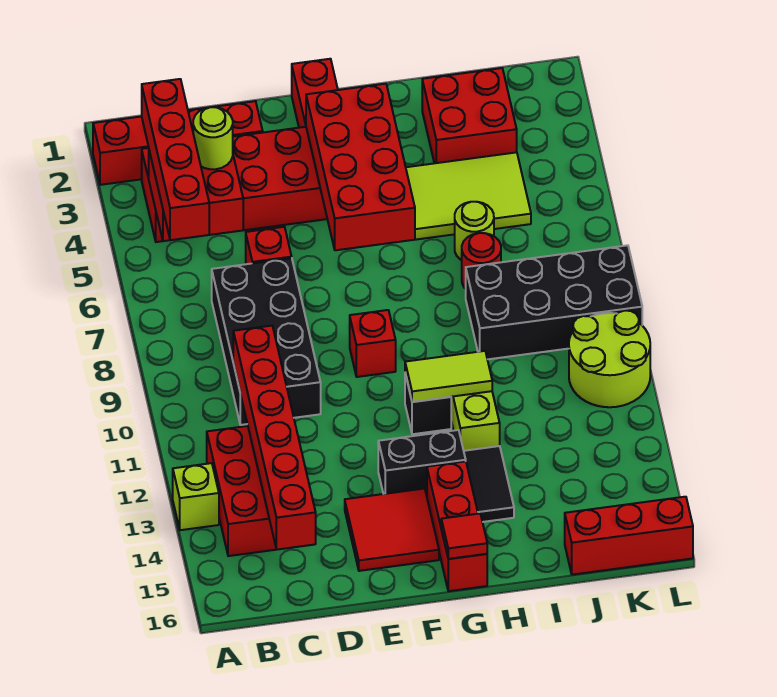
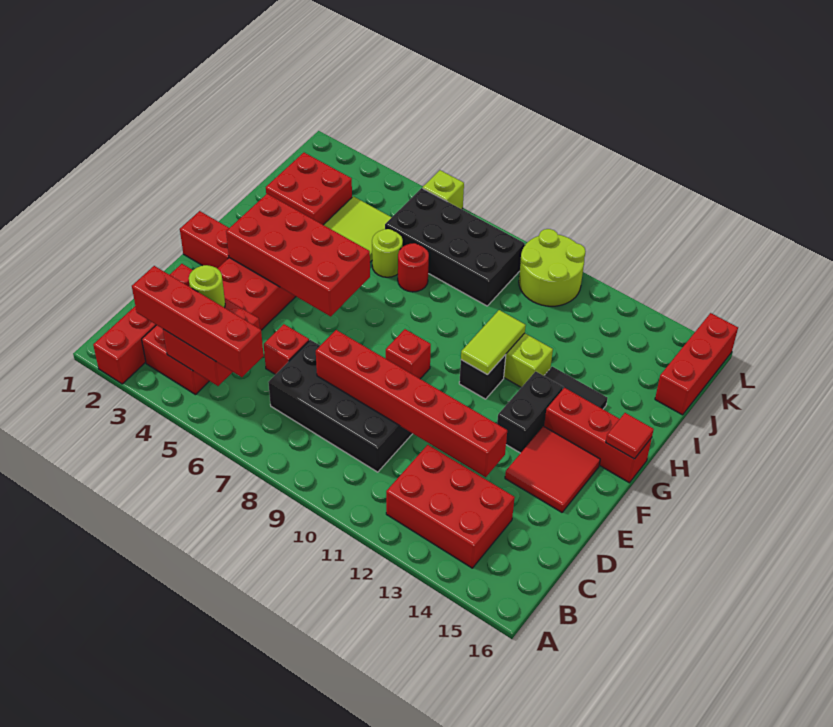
lime 1x1 brick [173,463,219,530] -> lime 1x1 brick moved to [423,170,464,209]
red 1x6 brick [233,326,316,550] -> red 1x6 brick moved to [316,330,507,477]
black 2x4 brick [466,245,642,359] -> black 2x4 brick turned to [385,188,525,306]

